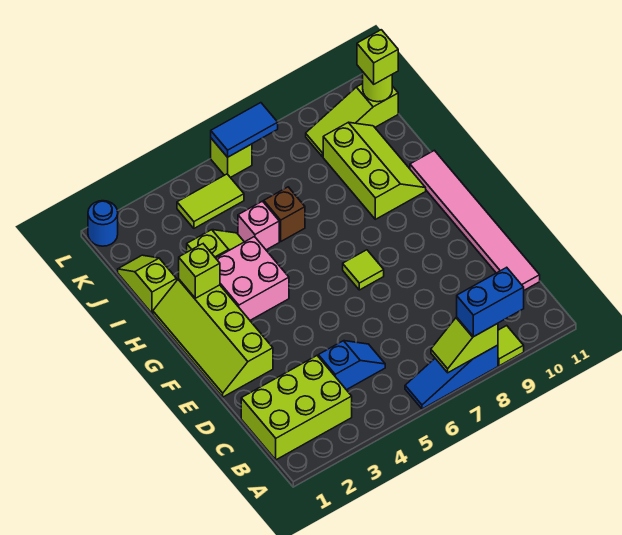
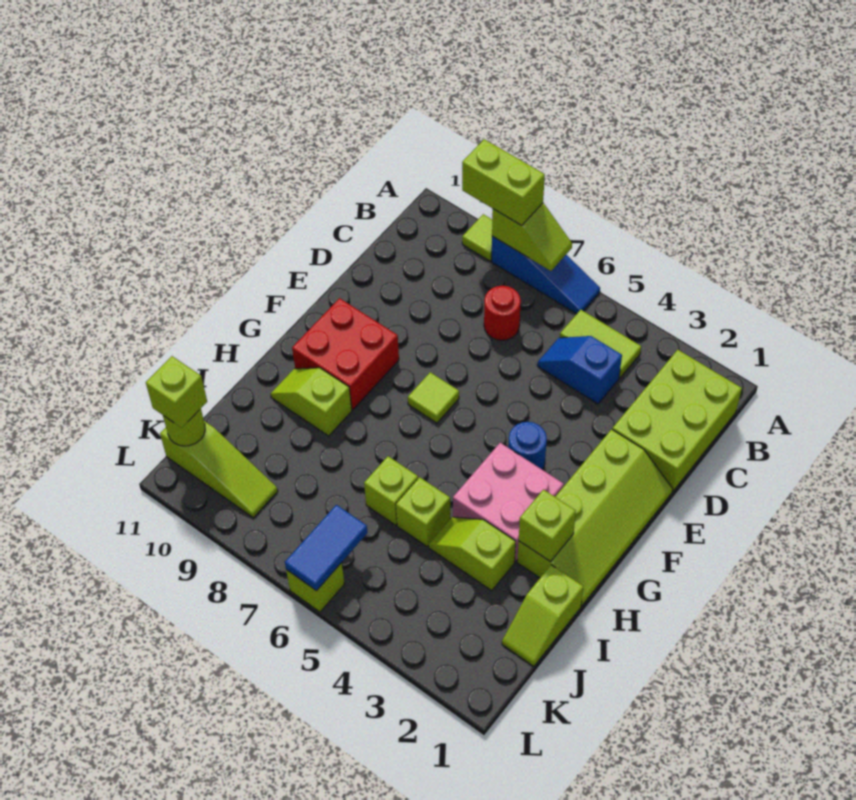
blue 1x2 brick [457,267,524,337] -> lime 1x2 brick [462,139,545,226]
lime 2x3 brick [241,356,352,460] -> lime 2x3 brick turned to [612,350,742,491]
none -> red 1x1 round brick [484,286,521,340]
pink 1x6 tile [410,150,540,290] -> none
none -> red 2x2 brick [292,298,399,410]
lime 2x3 slope [323,122,426,219] -> lime 1x2 slope [271,368,352,436]
pink 1x1 brick [238,201,279,250] -> lime 1x1 brick [396,477,450,547]
brown 1x1 brick [264,187,305,241] -> lime 1x1 brick [364,456,418,525]
lime 1x2 tile [177,174,244,228] -> lime 1x2 tile moved to [560,310,641,378]
blue 1x1 round brick [88,201,118,246] -> blue 1x1 round brick moved to [508,422,547,470]
blue 1x2 tile [211,103,278,157] -> blue 1x2 tile turned to [285,505,368,591]

